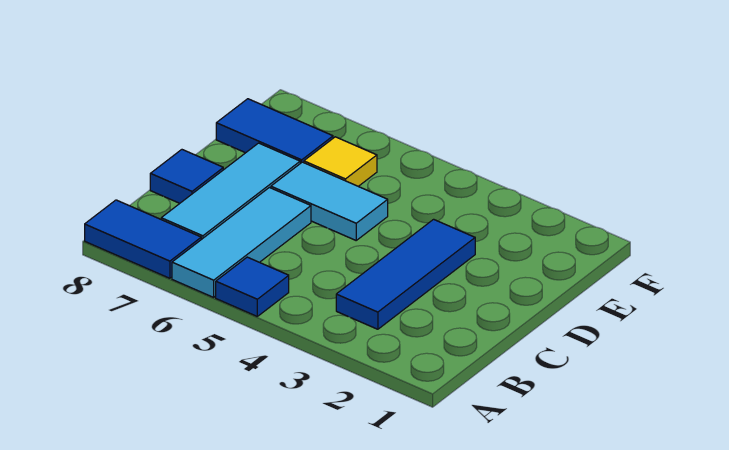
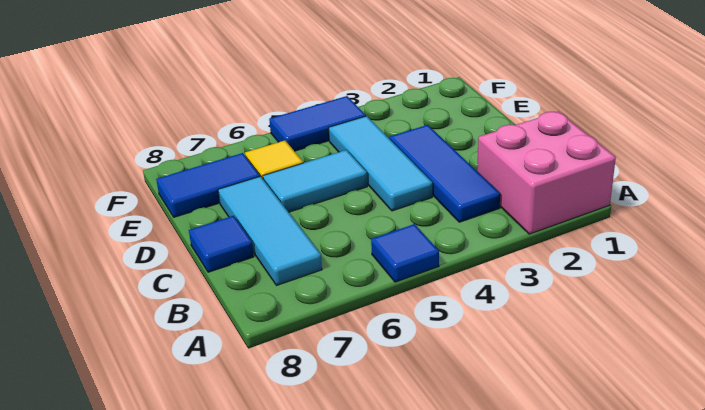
none -> pink 2x2 brick [477,112,616,234]
cyan 1x3 tile [172,188,311,297] -> cyan 1x3 tile moved to [329,116,432,211]
blue 1x2 tile [85,200,201,278] -> blue 1x2 tile moved to [269,96,366,151]

